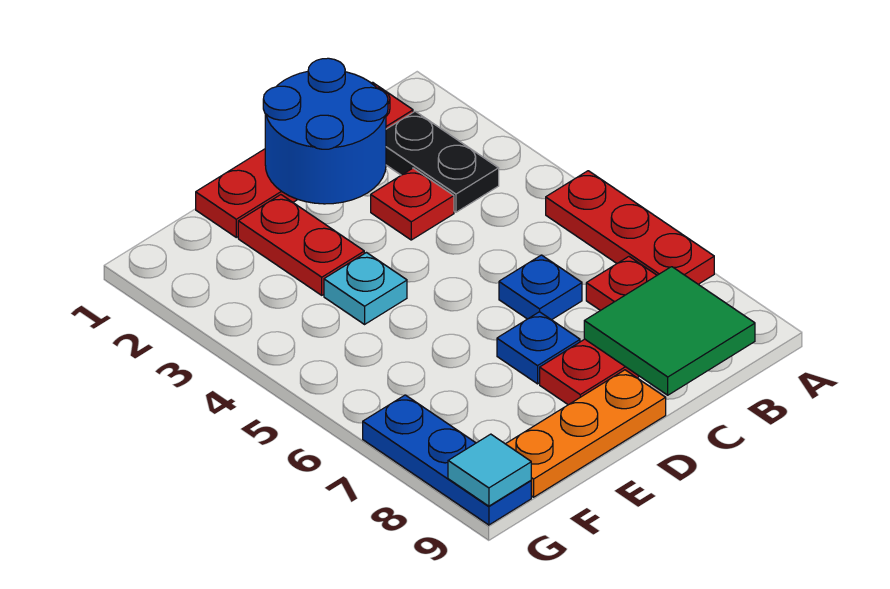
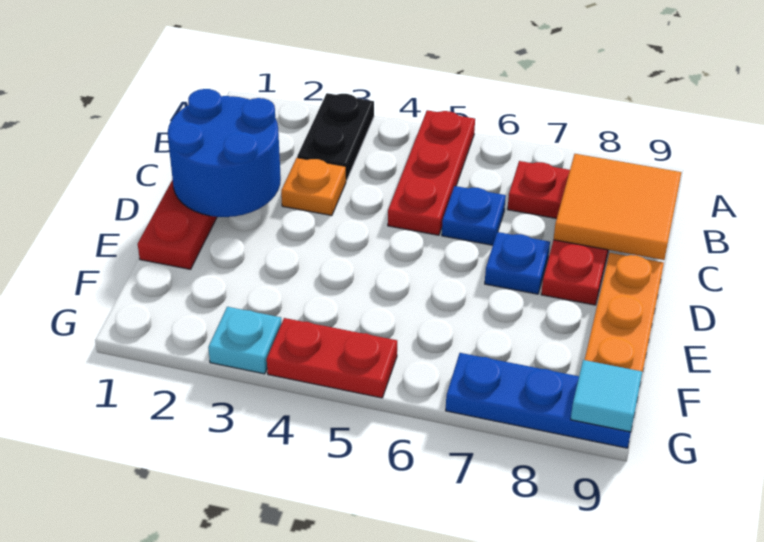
red 1x3 plate [546,171,714,284] -> red 1x3 plate turned to [388,110,475,235]
black 1x2 plate [386,111,499,212] -> black 1x2 plate turned to [297,93,374,181]
green 2x2 tile [584,267,755,395] -> orange 2x2 tile [553,154,681,260]
red 1x1 plate [371,168,454,240] -> orange 1x1 plate [281,158,346,216]
red 1x2 plate [238,195,364,295] -> red 1x2 plate moved to [267,318,397,398]
cyan 1x1 plate [324,253,407,324] -> cyan 1x1 plate moved to [208,307,282,374]

